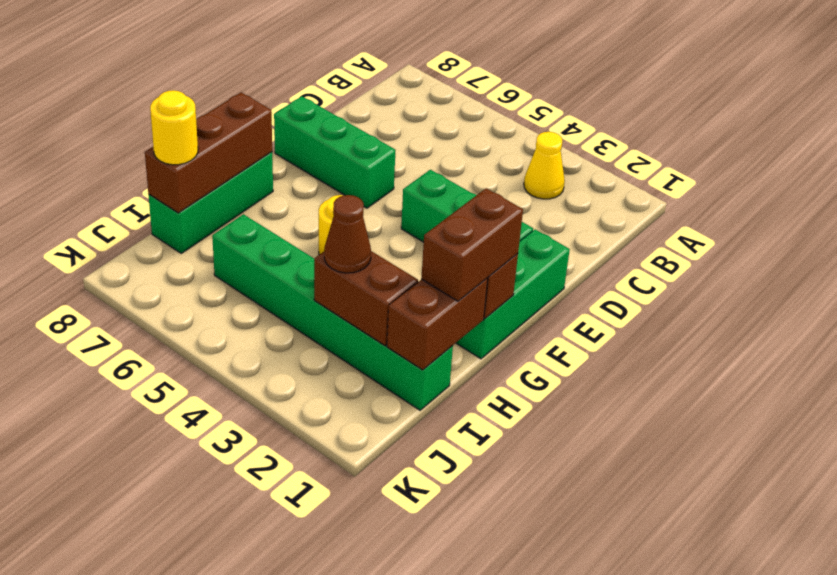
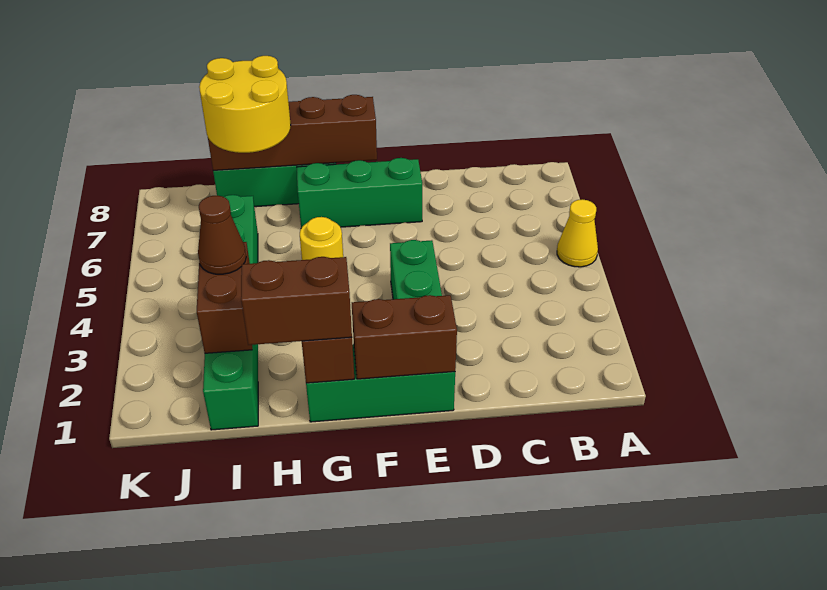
yellow 1x1 cone [524,132,565,199] -> yellow 1x1 cone moved to [557,199,598,267]
green 1x3 brick [274,96,395,208] -> green 1x3 brick turned to [297,158,422,228]
brown 1x3 brick [145,93,272,213] -> brown 1x4 brick [208,95,377,170]
brown 1x2 brick [387,278,488,370] -> brown 1x2 brick moved to [352,295,457,379]
yellow 1x1 round brick [150,90,198,165] -> yellow 2x2 round brick [199,56,291,153]

